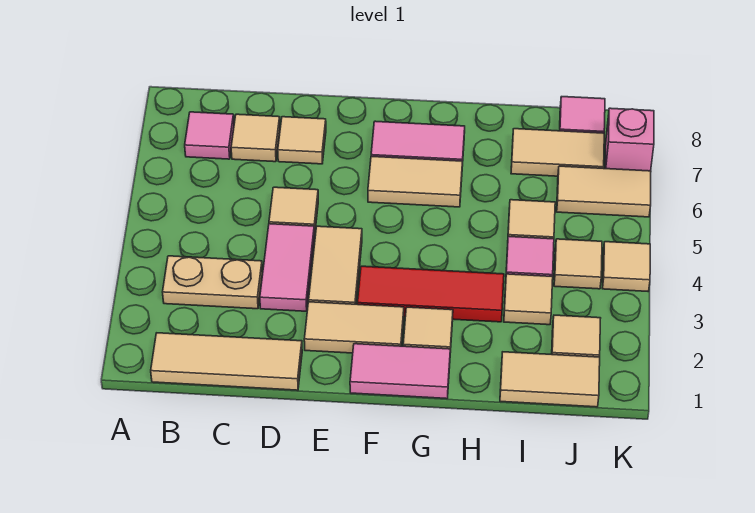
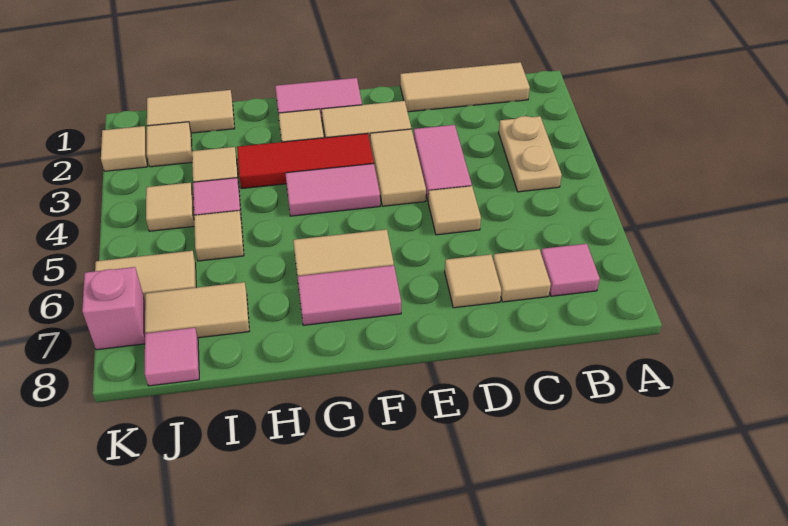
tan 1x2 plate [163,256,263,309] -> tan 1x2 plate turned to [499,116,562,192]
none -> pink 1x2 tile [285,164,380,216]
tan 1x1 tile [602,242,650,291] -> tan 1x1 tile moved to [101,126,147,171]

